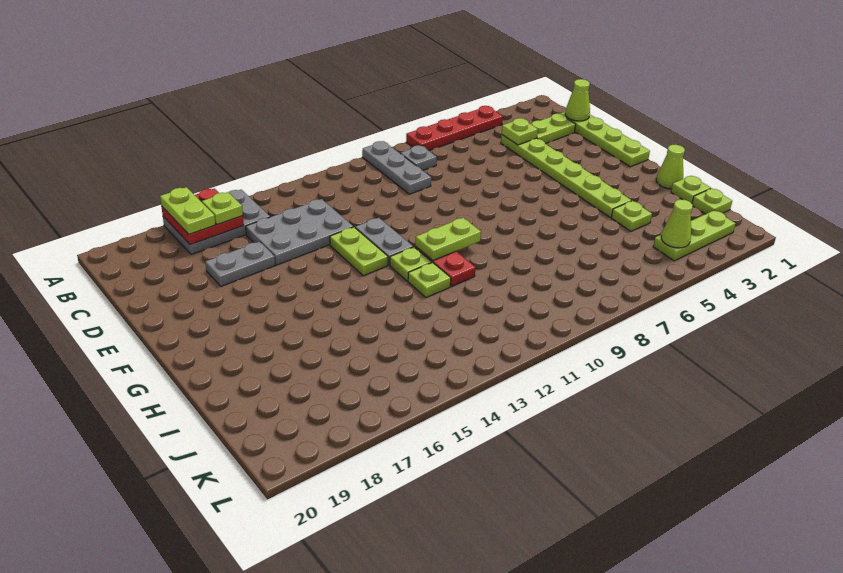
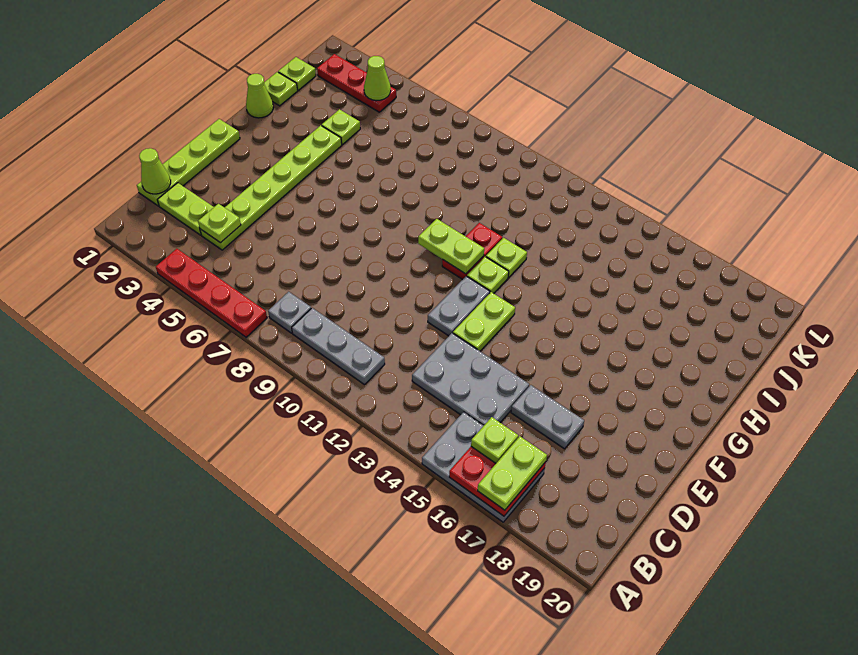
grey 1x3 plate [362,141,431,194] -> grey 1x3 plate turned to [292,308,385,385]
lime 1x3 plate [653,210,736,261] -> red 1x3 plate [317,54,396,112]

